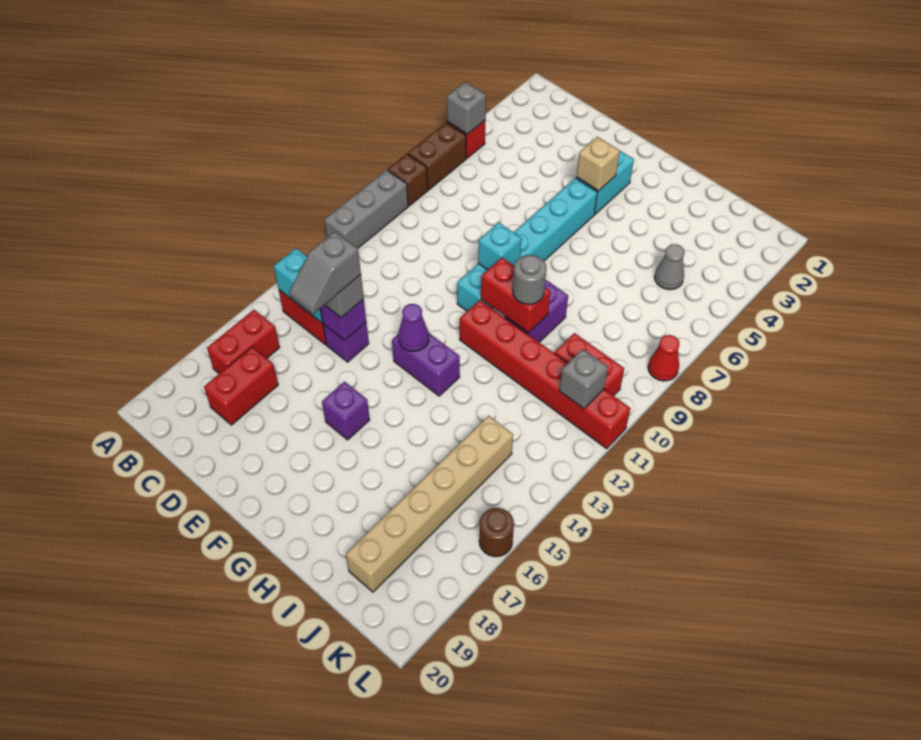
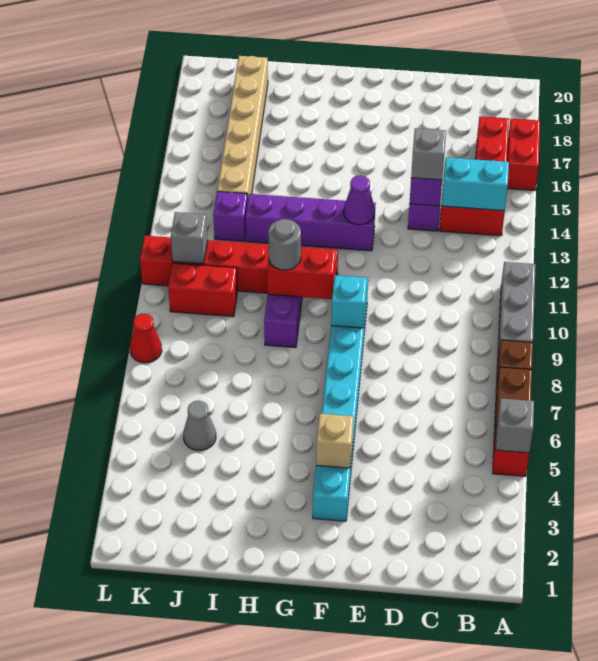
red 1x2 brick [204,347,278,425] -> red 1x2 brick moved to [507,119,540,191]
grey 1x2 slope [289,232,361,314] -> none
purple 1x2 brick [392,333,460,396] -> purple 1x4 brick [246,194,376,251]
purple 1x1 brick [322,382,370,440] -> purple 1x1 brick moved to [213,191,248,242]
brown 1x1 round brick [479,508,514,557] -> none

